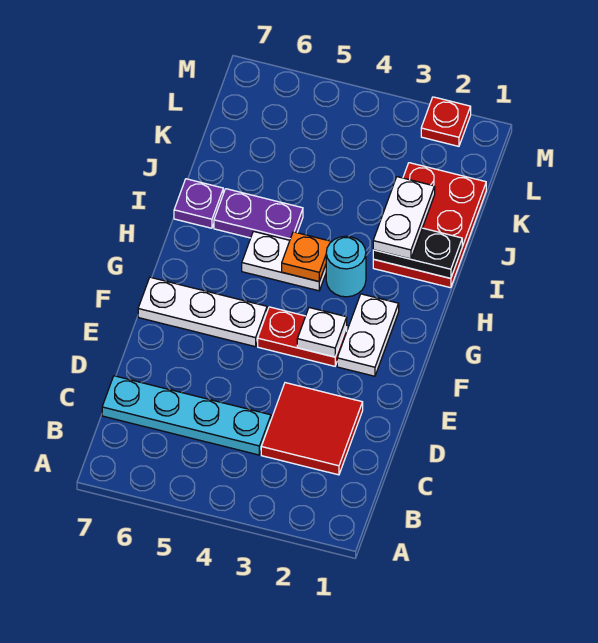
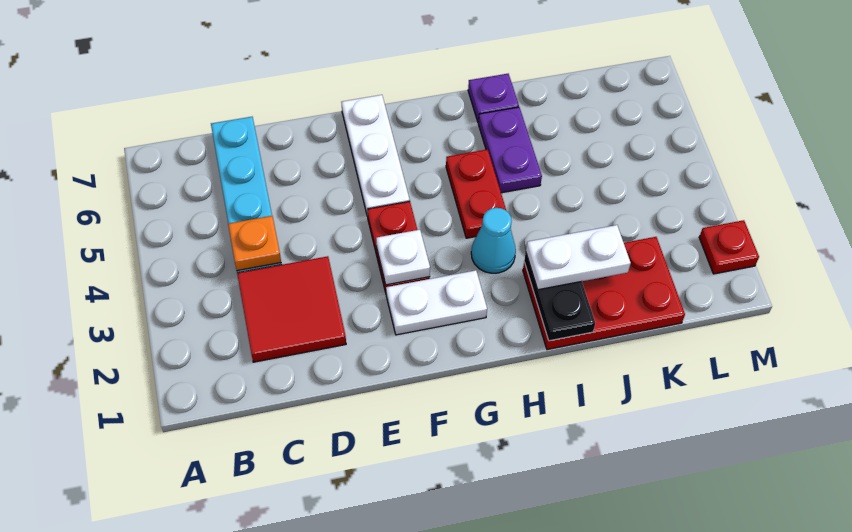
cyan 1x1 round brick [326,236,366,297] -> cyan 1x1 cone [471,208,516,273]
white 1x2 plate [242,231,326,291] -> red 1x2 plate [446,149,506,238]
orange 1x1 plate [282,232,331,281] -> orange 1x1 plate moved to [228,216,281,271]

